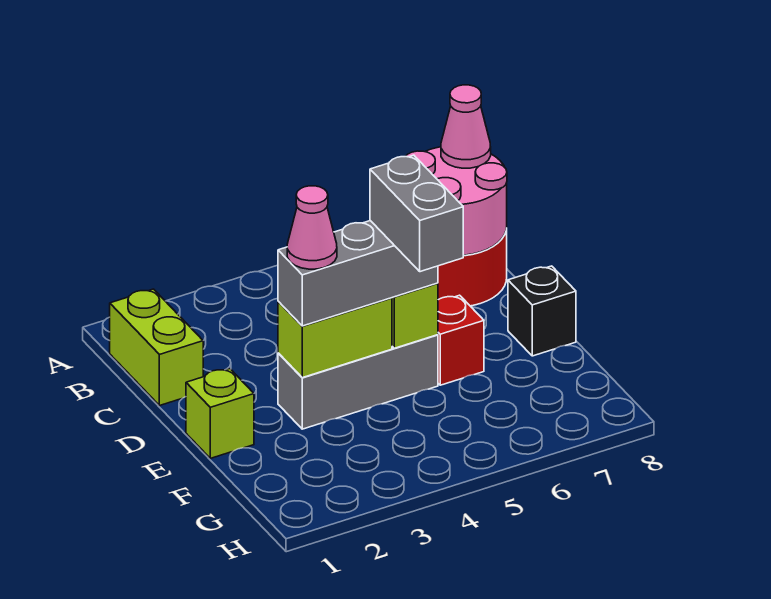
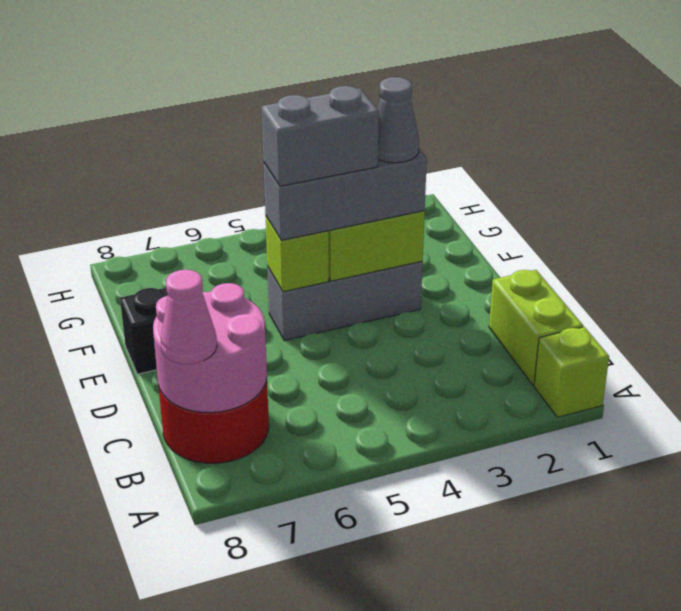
lime 1x1 brick [186,369,254,458] -> lime 1x1 brick moved to [534,327,609,417]
pink 1x1 cone [287,186,337,269] -> grey 1x1 cone [378,77,419,163]
grey 1x2 brick [370,155,464,272] -> grey 1x2 brick turned to [262,86,379,186]
red 1x1 brick [438,295,484,385] -> none

